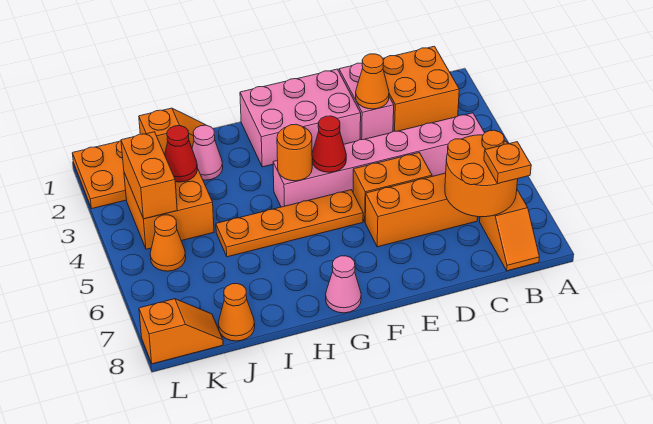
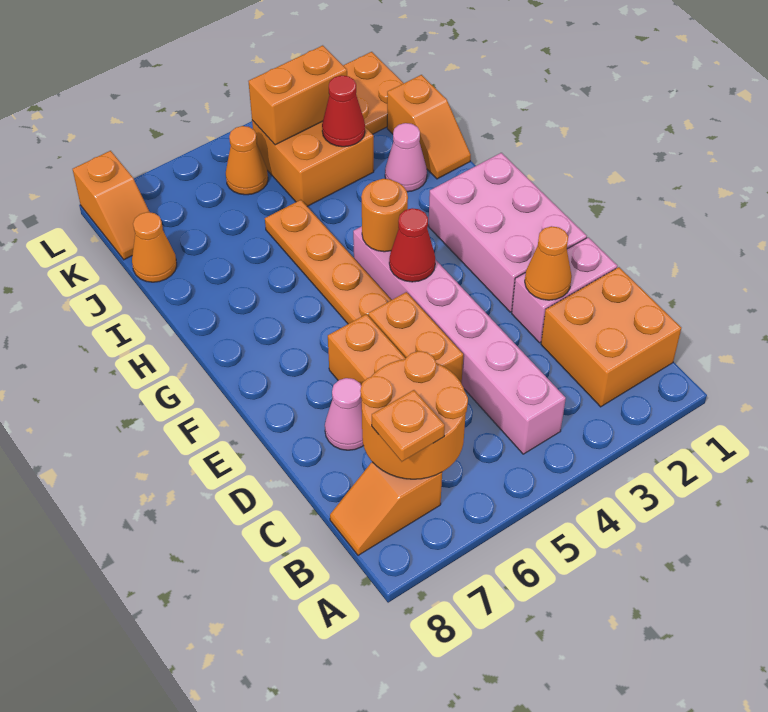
pink 1x1 cone [326,256,361,313] -> pink 1x1 cone moved to [325,378,364,450]

